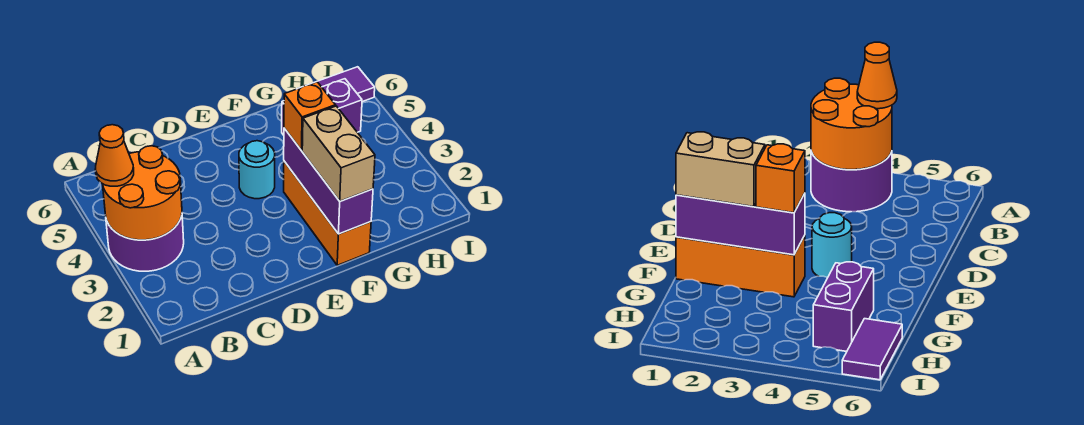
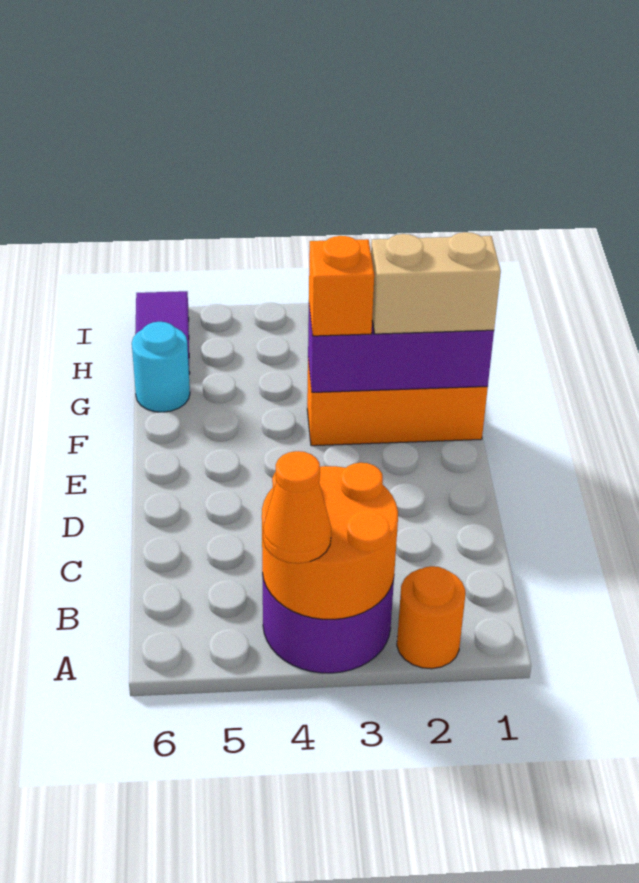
none -> orange 1x1 round brick [397,566,465,669]
cyan 1x1 round brick [239,141,275,199] -> cyan 1x1 round brick moved to [132,322,190,412]
purple 1x2 brick [282,79,362,135] -> none

